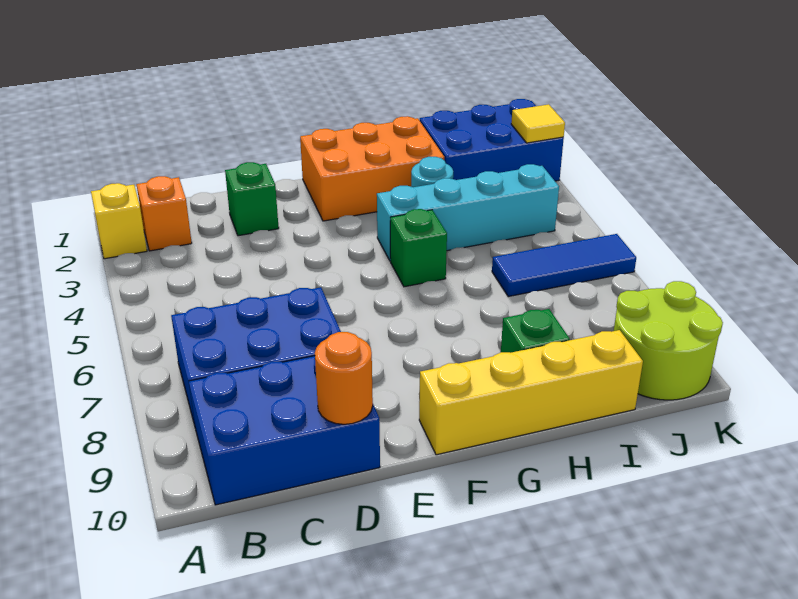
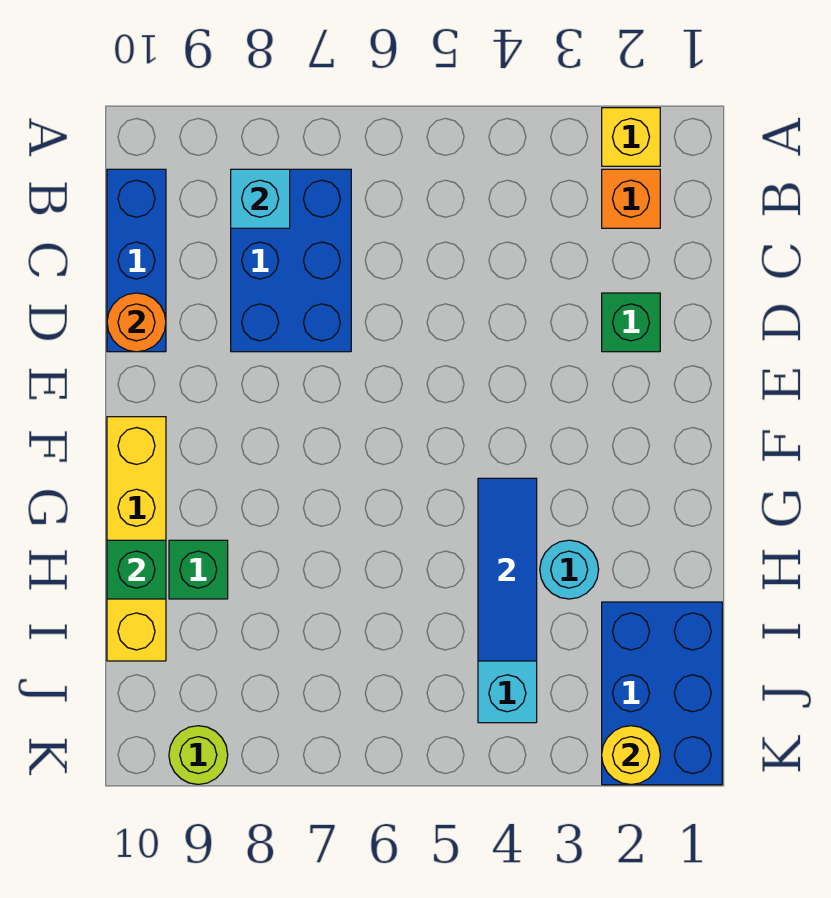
none -> cyan 1x1 brick [231,169,290,228]
blue 2x3 brick [189,356,380,505] -> blue 1x3 brick [107,169,166,352]
orange 2x3 brick [300,116,444,221] -> none
green 1x1 brick [390,209,447,287] -> green 1x1 brick moved to [107,540,166,599]
blue 1x3 tile [492,234,636,296] -> blue 1x3 tile moved to [478,478,537,661]
lime 2x2 round brick [614,281,723,400] -> lime 1x1 round brick [169,726,228,784]
yellow 1x1 tile [511,104,565,143] -> yellow 1x1 round brick [602,726,660,784]

